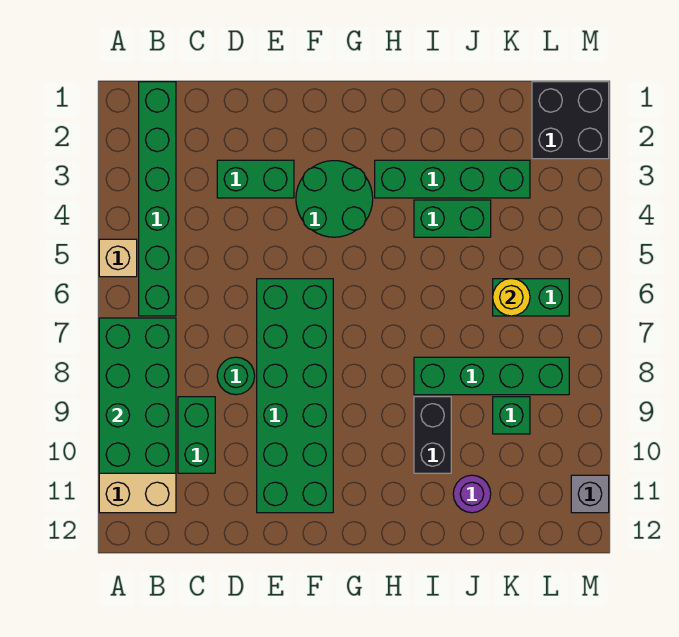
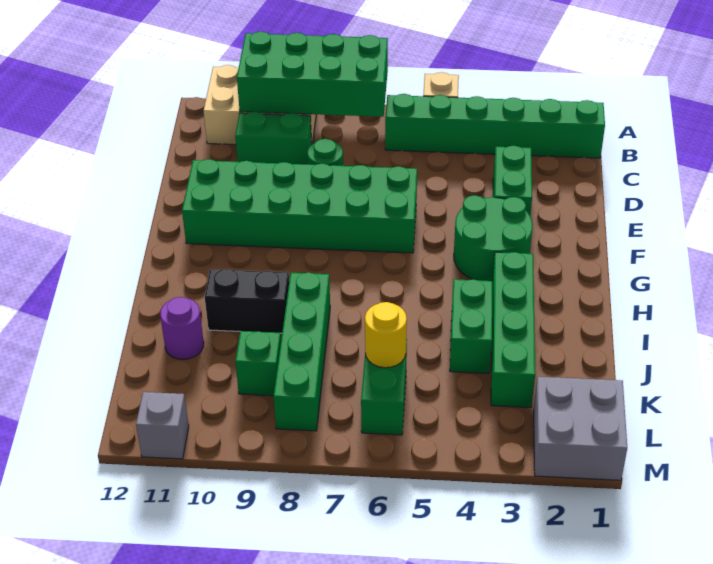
black 2x2 brick [532,82,609,159] -> grey 2x2 brick [534,377,627,480]

